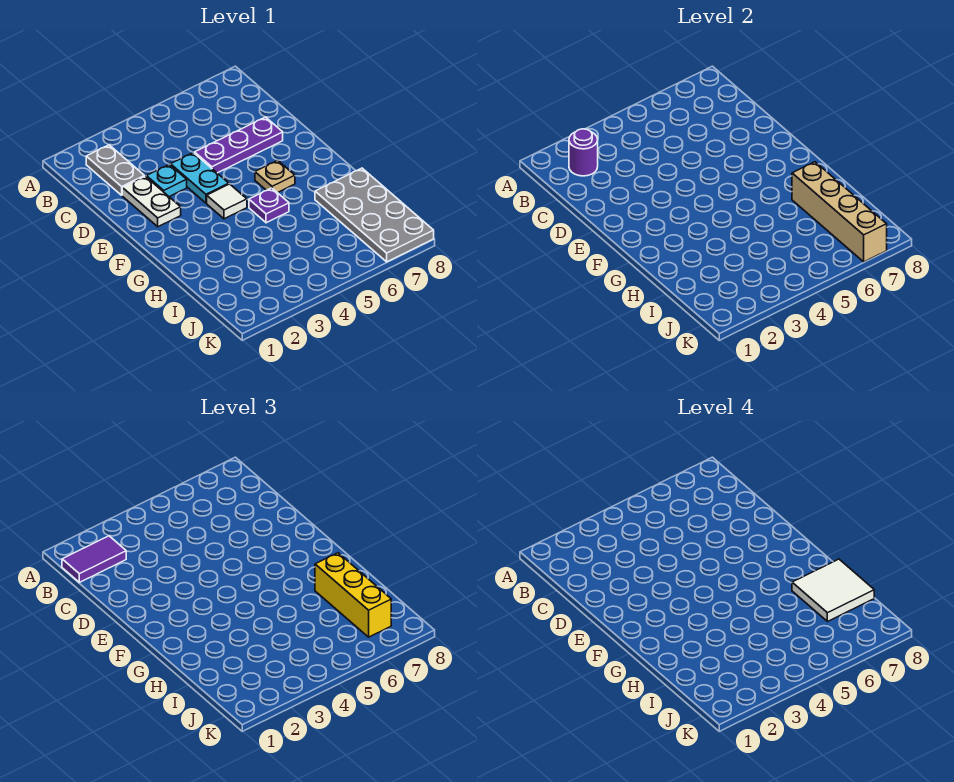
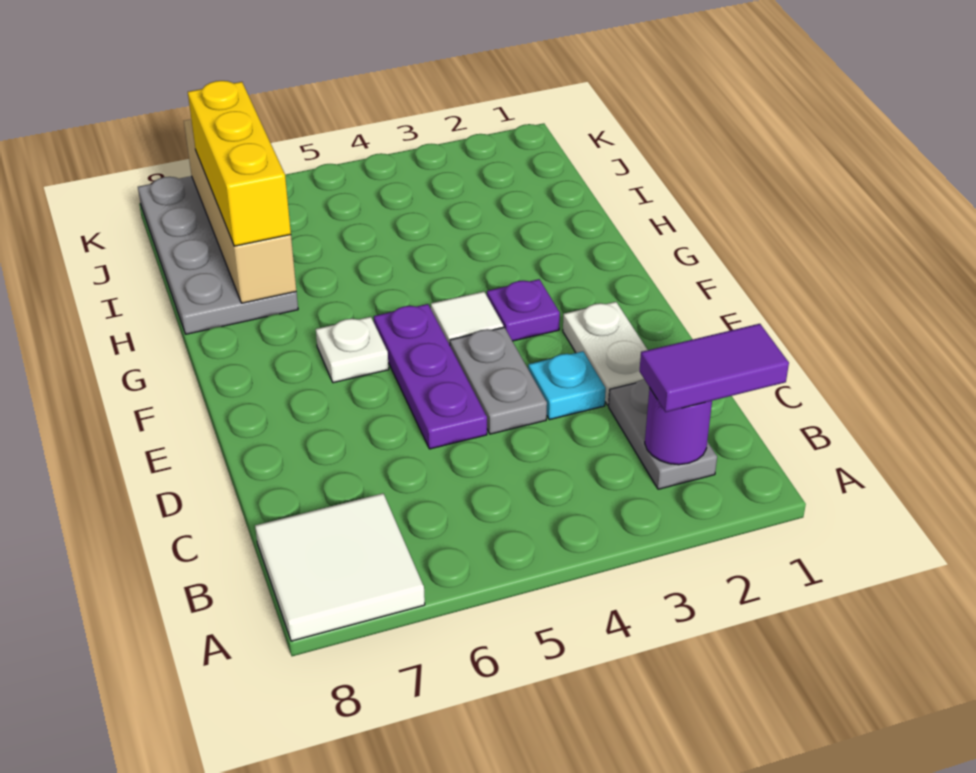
cyan 1x2 plate [171,153,229,203] -> grey 1x2 plate [450,327,547,434]
purple 1x3 plate [195,117,283,173] -> purple 1x3 plate turned to [374,304,487,449]
tan 1x1 plate [255,160,295,193] -> white 1x1 plate [316,317,389,383]
purple 1x1 plate [249,188,289,223] -> purple 1x1 plate moved to [487,279,560,341]
white 2x2 tile [792,559,874,621] -> white 2x2 tile moved to [255,493,425,641]

